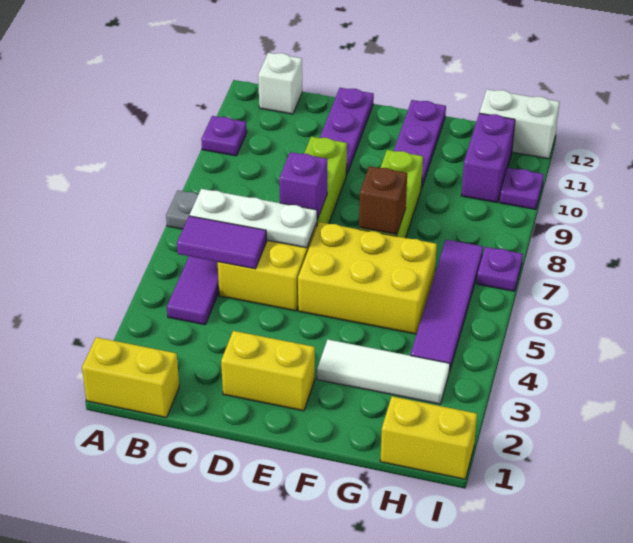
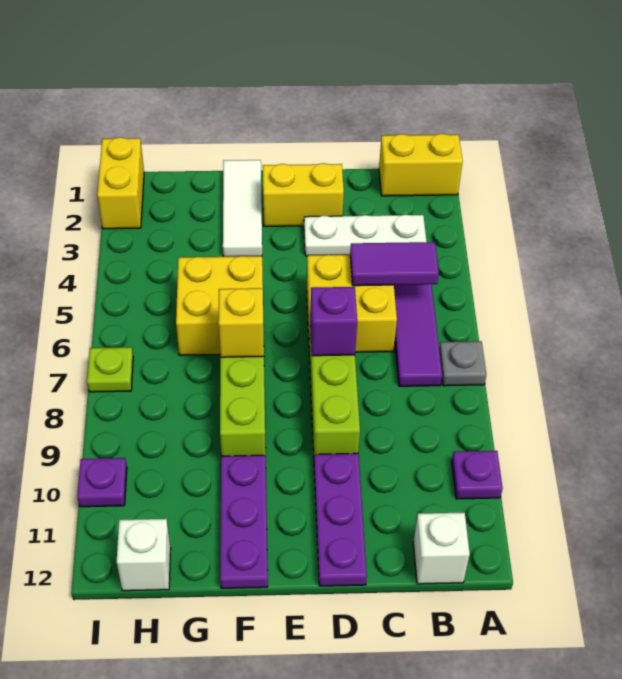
white 1x3 plate [190,189,317,248] -> white 1x3 plate moved to [304,215,427,256]
yellow 2x3 brick [298,222,437,334] -> yellow 2x2 brick [176,256,264,355]
white 1x3 tile [317,340,450,404] -> white 1x3 tile turned to [223,160,262,257]
brown 1x1 brick [359,166,407,235] -> yellow 1x1 brick [218,288,264,357]
yellow 1x2 brick [380,396,477,479] -> yellow 1x2 brick turned to [97,137,144,229]
purple 1x4 tile [410,240,483,372] -> none
purple 1x2 brick [461,113,515,203] -> none
white 1x2 brick [479,89,560,159] -> white 1x1 brick [117,519,171,591]
purple 1x1 plate [477,247,523,291] -> lime 1x1 plate [87,347,133,392]

